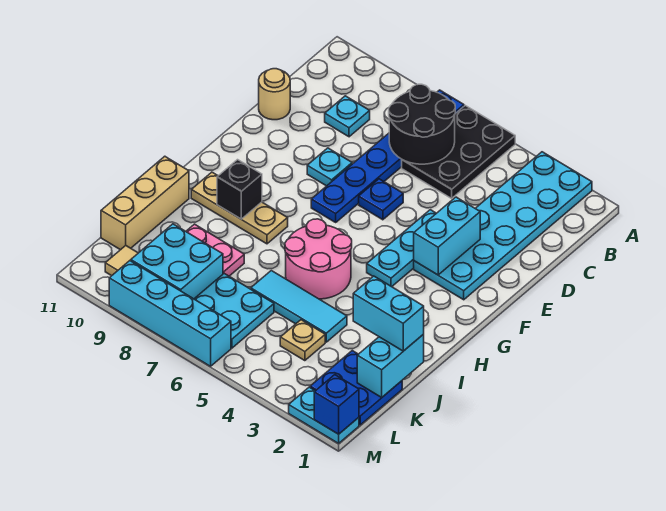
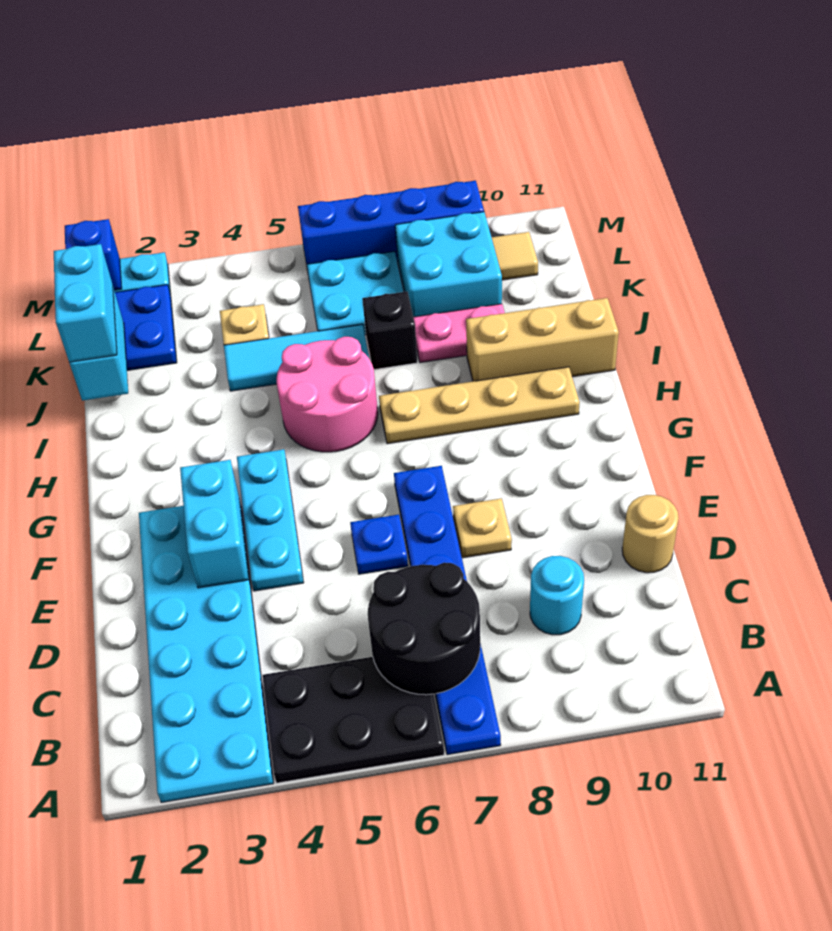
black 2x3 plate [402,106,515,198] -> black 2x3 plate turned to [262,657,444,783]
cyan 1x1 plate [325,96,370,137] -> cyan 1x1 round brick [530,556,584,635]
cyan 1x1 plate [307,148,352,186] -> tan 1x1 plate [453,498,512,558]
tan 1x3 plate [191,172,288,244] -> tan 1x4 plate [379,367,580,444]
black 1x1 brick [217,160,262,219] -> black 1x1 brick moved to [362,292,417,369]
tan 1x3 brick [101,156,189,250] -> tan 1x3 brick turned to [466,298,619,381]
cyan 1x2 brick [353,276,424,351] -> cyan 1x2 brick turned to [54,244,117,362]
cyan 1x4 brick [109,261,231,366] -> blue 1x4 brick [298,181,484,264]

